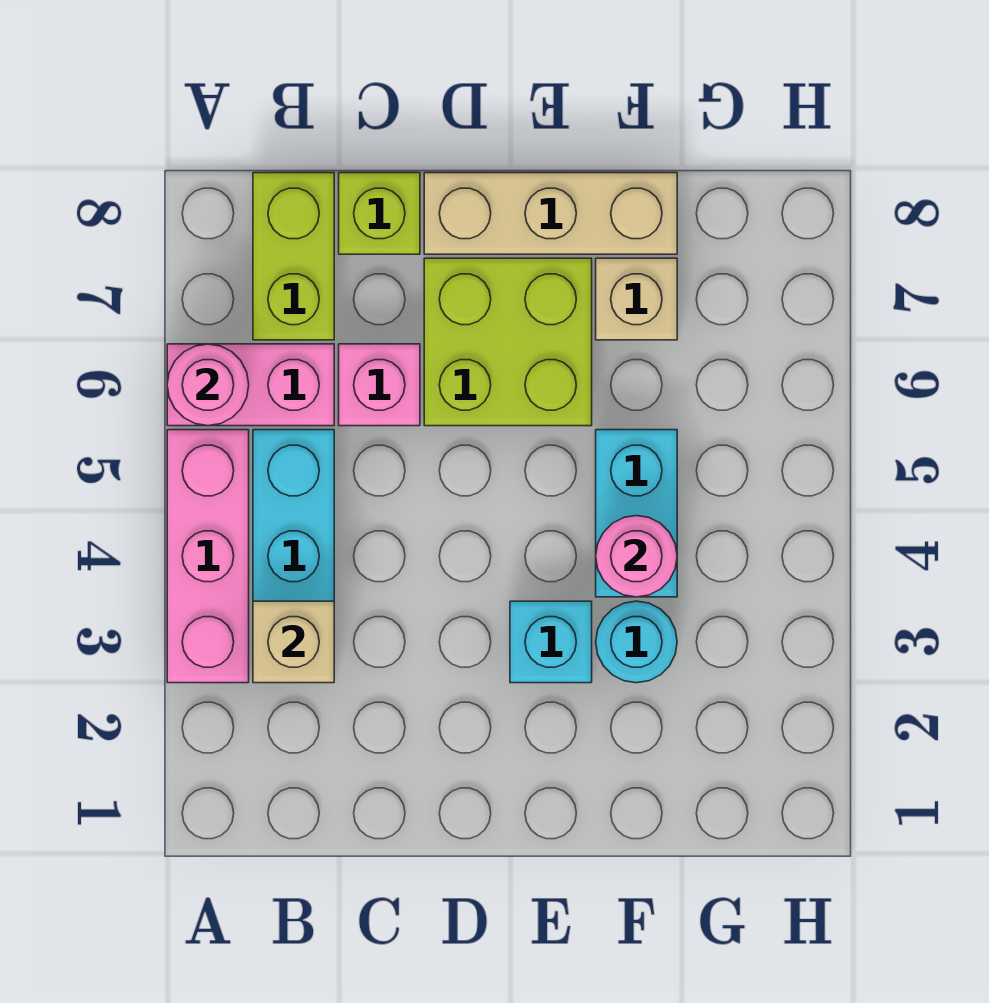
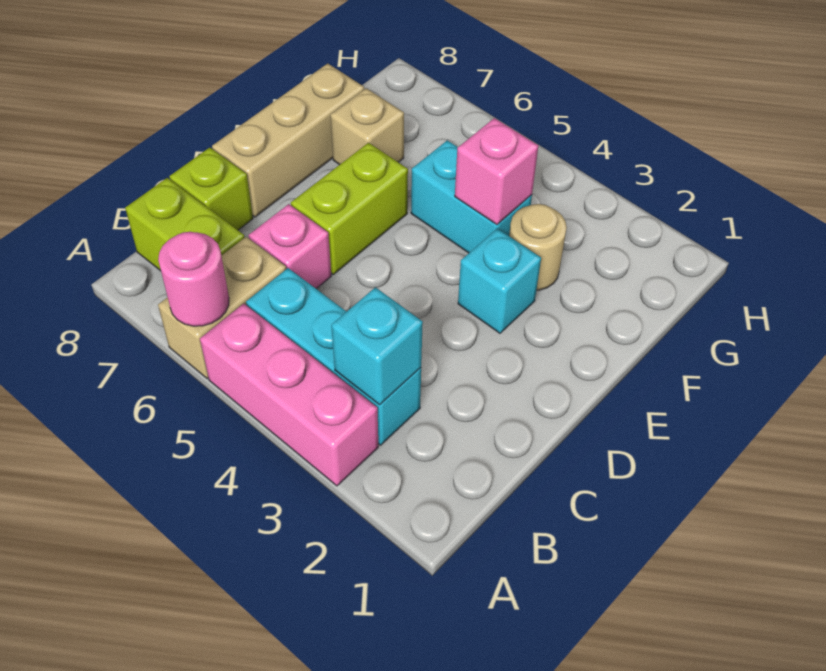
pink 1x2 brick [167,344,334,426] -> tan 1x2 brick [158,237,286,379]
tan 1x1 brick [253,601,334,683] -> cyan 1x1 brick [331,287,423,405]
lime 2x2 brick [424,258,592,426] -> lime 1x2 brick [291,143,408,274]
cyan 1x1 round brick [596,601,677,683] -> tan 1x1 round brick [509,204,567,290]
pink 1x1 round brick [596,516,677,597] -> pink 1x1 brick [455,118,538,225]

